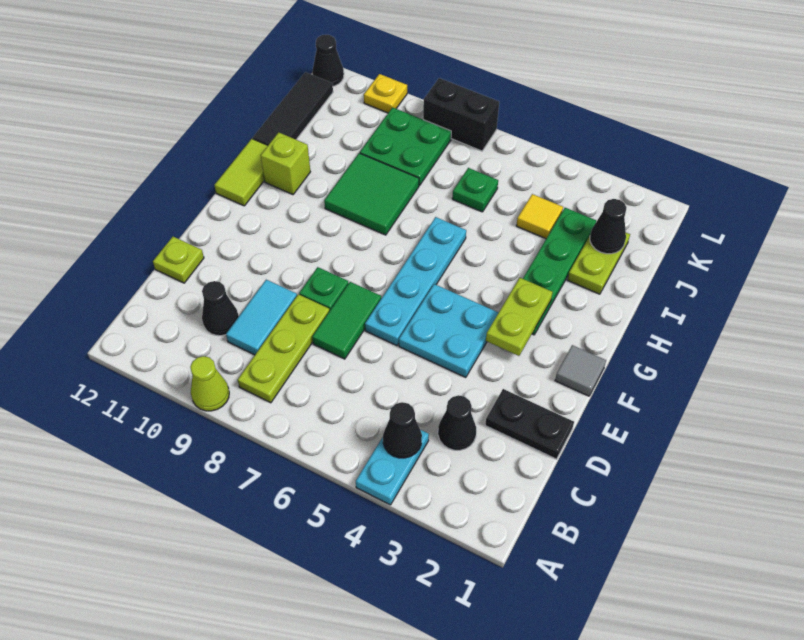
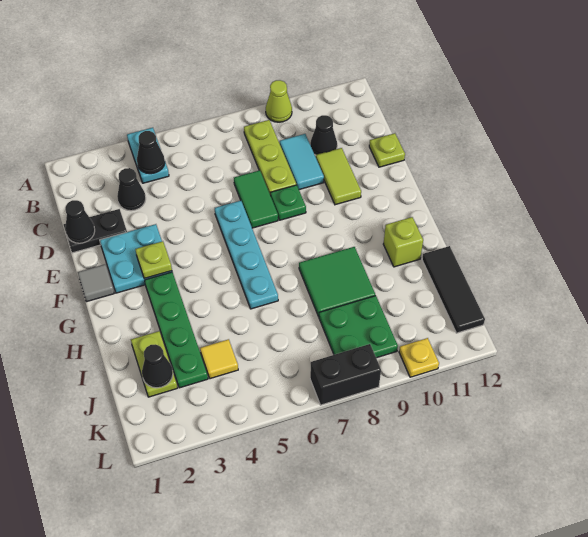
cyan 2x2 plate [399,284,499,378] -> cyan 2x2 plate moved to [100,224,172,293]
lime 1x2 plate [486,278,552,356] -> lime 1x1 plate [135,241,172,279]
lime 1x2 tile [214,139,268,206] -> lime 1x2 tile moved to [316,148,361,205]
green 1x1 plate [452,168,498,212] -> none
black 1x1 cone [312,35,344,86] -> black 1x1 cone moved to [65,200,95,243]

